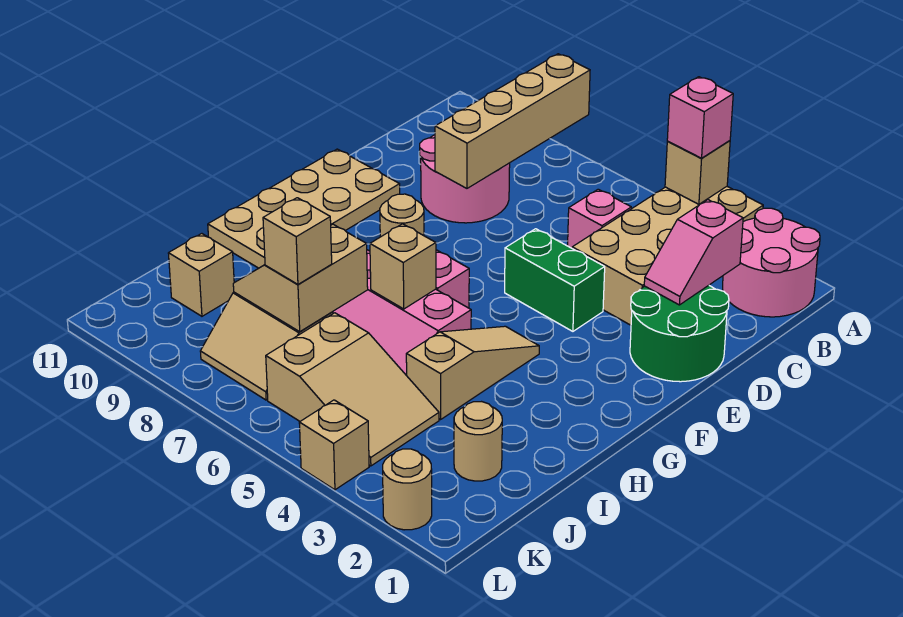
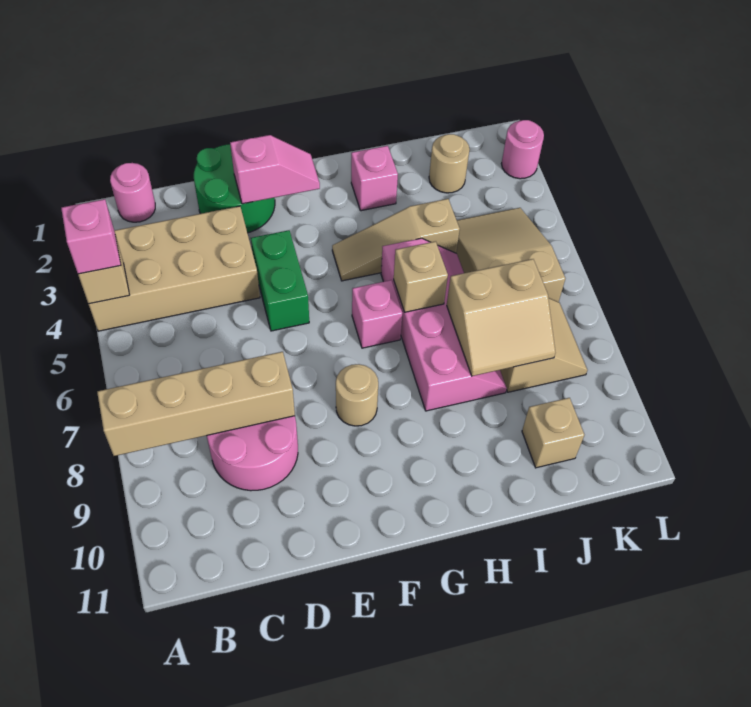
pink 2x2 round brick [723,208,820,317] -> pink 1x1 round brick [110,163,155,222]
pink 1x2 slope [644,200,743,305] -> pink 1x2 slope moved to [230,135,320,204]
pink 1x1 brick [568,189,631,248] -> pink 1x1 brick moved to [351,146,398,211]
tan 2x4 plate [208,149,400,268] -> none
tan 1x1 brick [263,198,332,284] -> none
tan 1x1 round brick [383,449,432,530] -> pink 1x1 round brick [501,120,544,179]
tan 1x1 brick [299,400,369,490] -> none

